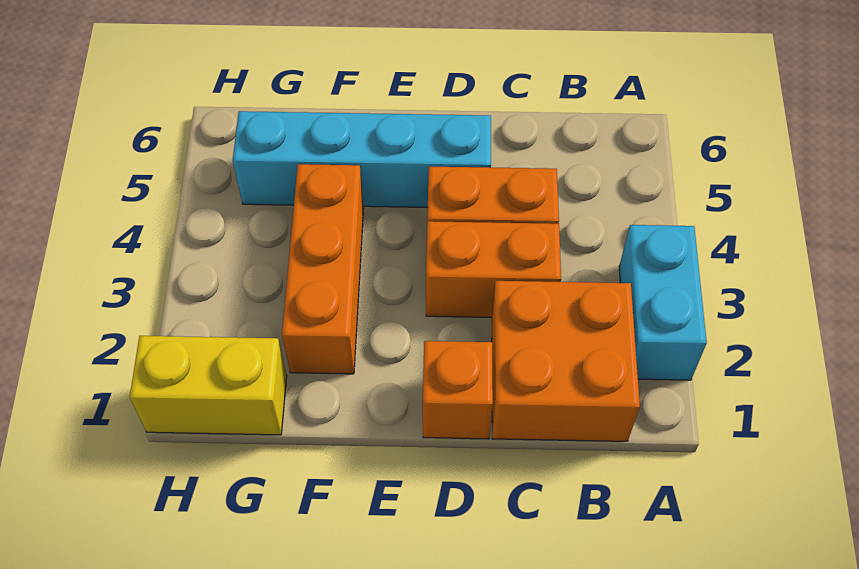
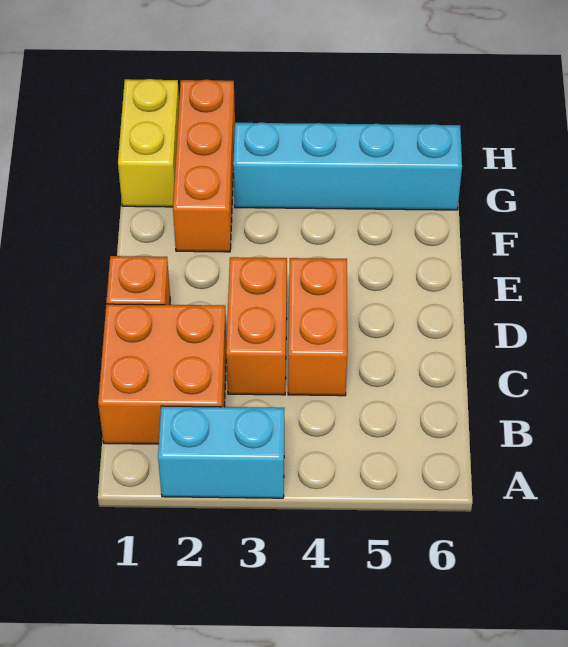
cyan 1x4 brick [233,111,491,207] -> cyan 1x4 brick turned to [233,122,462,210]
orange 1x3 brick [282,164,364,374] -> orange 1x3 brick turned to [173,79,235,252]

